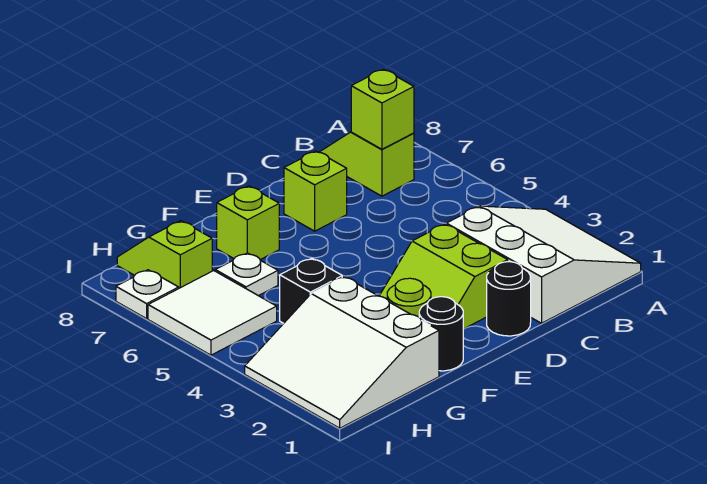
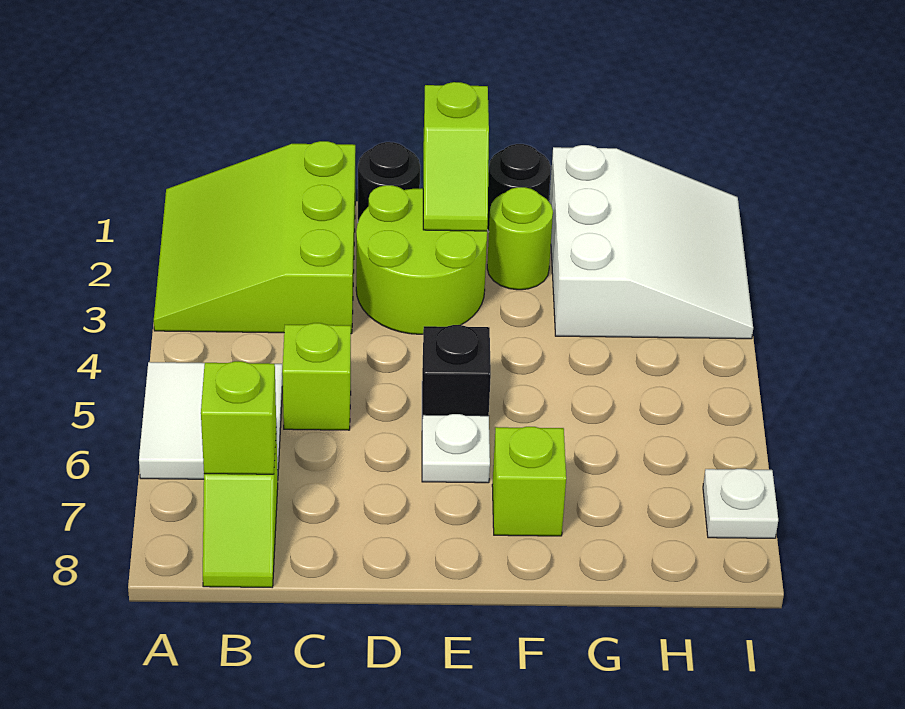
white 3x3 slope [446,206,641,323] -> lime 3x3 slope [154,141,355,334]
lime 2x2 slope [379,224,508,329] -> lime 2x2 round brick [356,185,487,334]
lime 1x1 brick [284,151,347,231] -> lime 1x1 brick moved to [282,323,351,430]
black 1x1 brick [280,258,342,323] -> black 1x1 brick moved to [422,325,491,418]
white 1x1 plate [215,253,278,296] -> white 1x1 plate moved to [422,414,490,483]
white 2x2 tile [148,271,277,355] -> white 2x2 tile moved to [139,362,283,479]
lime 1x2 slope [117,221,212,288] -> lime 1x2 slope moved to [423,82,489,231]

